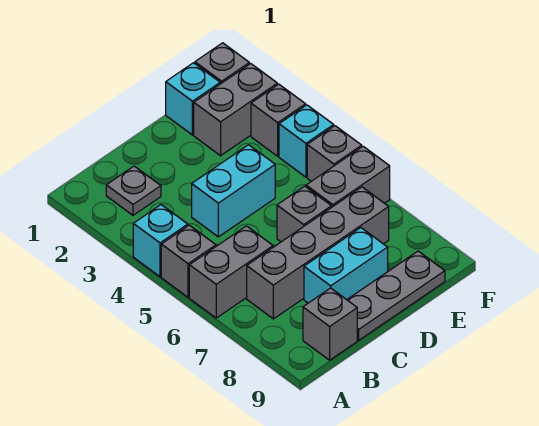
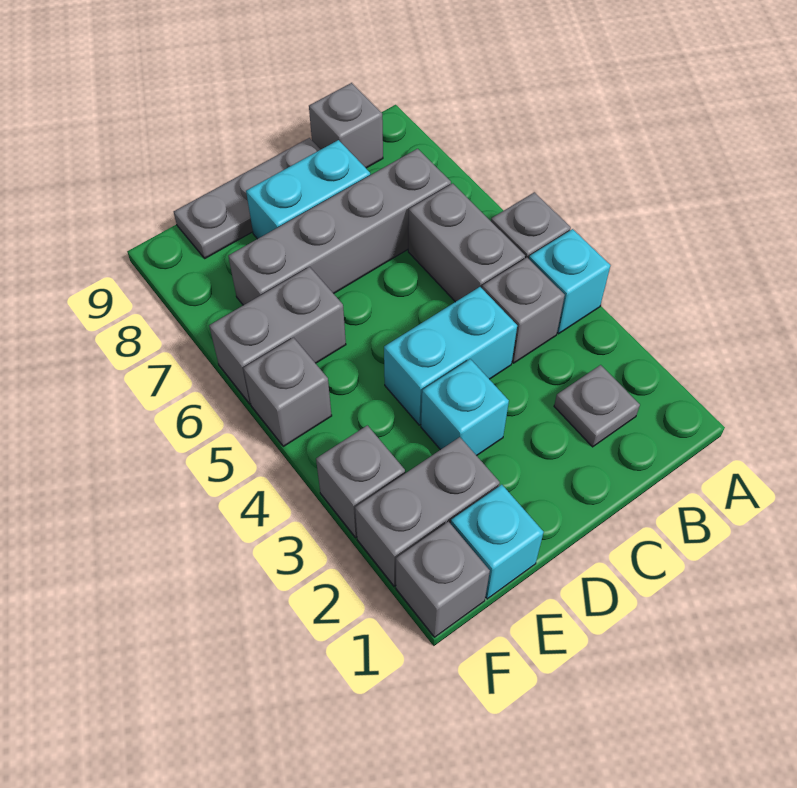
grey 1x2 brick [189,226,273,318] -> grey 1x2 brick turned to [408,183,525,302]
grey 1x1 brick [277,186,331,242] -> grey 1x1 brick moved to [482,258,565,363]
cyan 1x1 brick [279,105,334,177] -> cyan 1x1 brick moved to [421,359,509,456]

